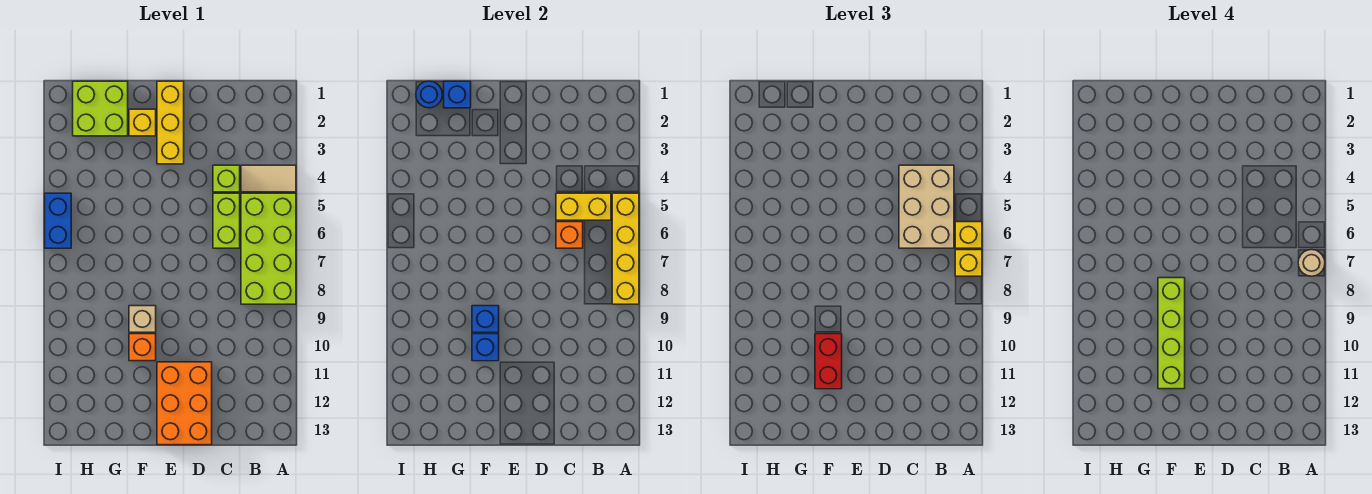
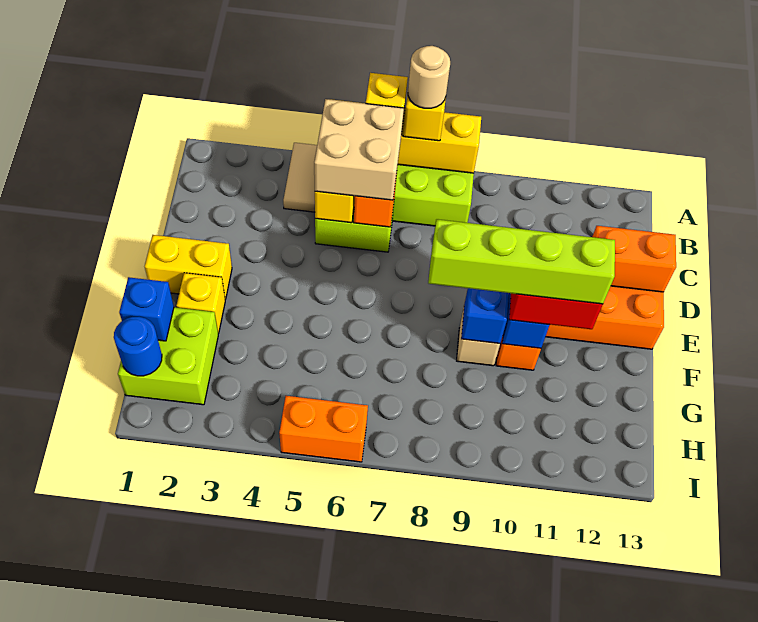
tan 2x3 brick [899,165,954,248] -> tan 2x2 brick [314,99,404,200]
lime 1x1 brick [213,165,240,192] -> none
none -> orange 1x2 brick [592,226,676,292]
yellow 1x3 brick [157,81,184,164] -> yellow 1x2 brick [145,235,232,299]
blue 1x2 brick [45,193,71,248] -> orange 1x2 brick [279,396,368,462]

